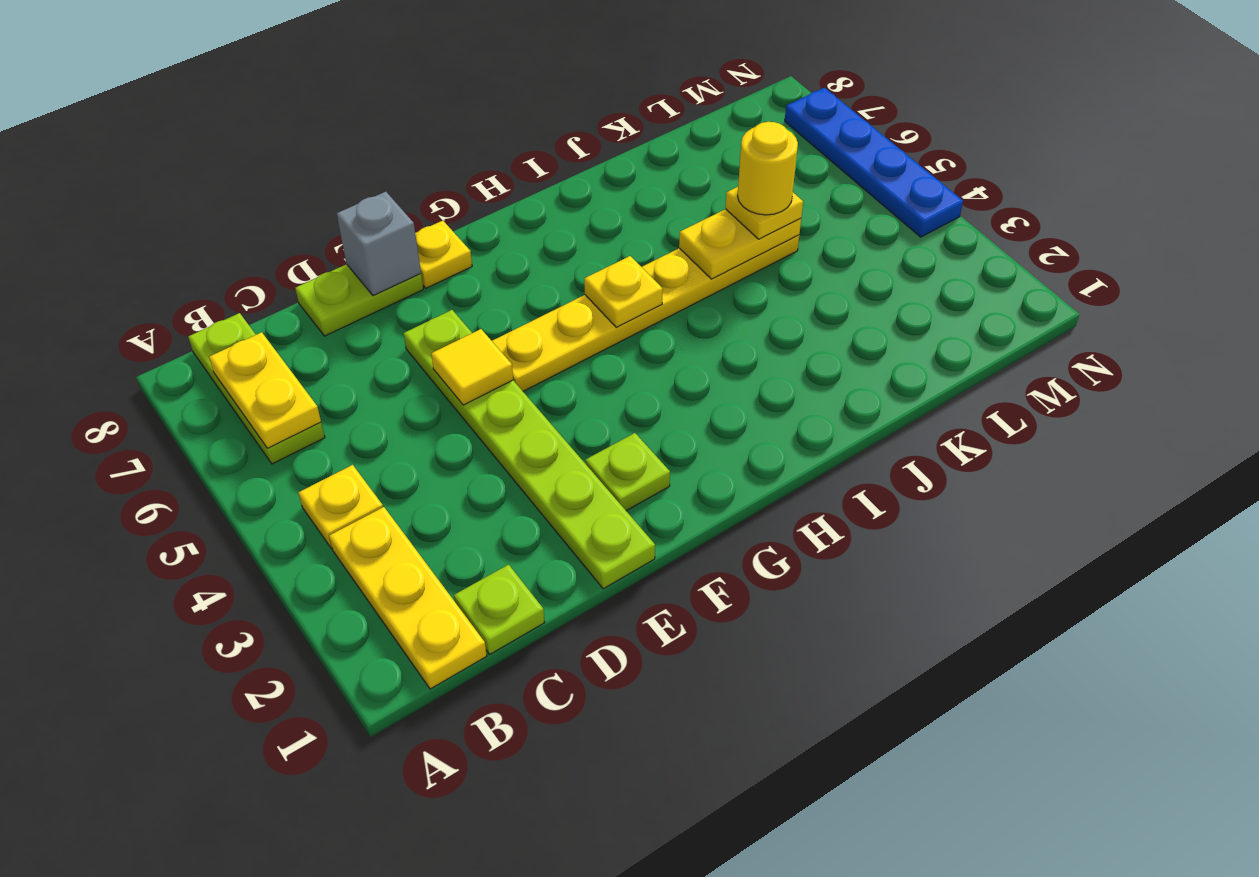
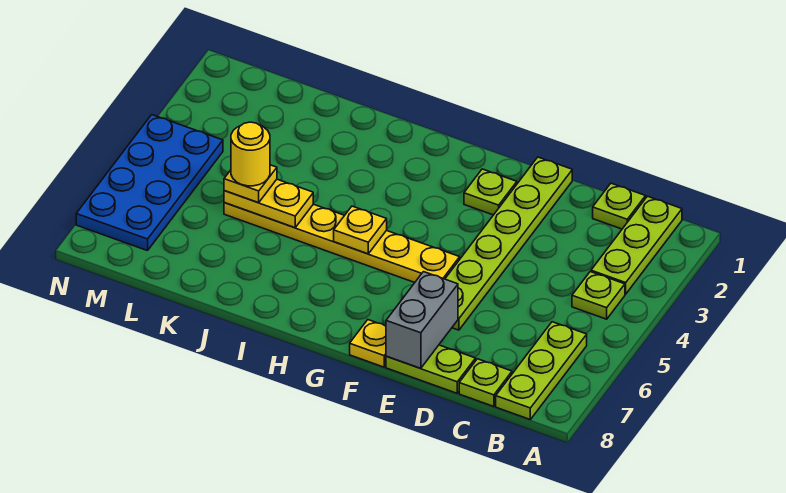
yellow 1x3 plate [329,507,487,689] -> lime 1x3 plate [591,196,682,294]
yellow 1x1 plate [298,465,383,548] -> lime 1x1 plate [572,272,625,319]
yellow 1x2 plate [209,332,321,448] -> none
none -> lime 1x1 plate [459,359,512,406]
yellow 1x1 tile [431,329,513,405] -> none
grey 1x1 brick [337,192,421,296] -> grey 1x2 brick [386,272,458,368]
blue 1x4 plate [785,88,963,237] -> blue 2x4 plate [76,115,223,251]

